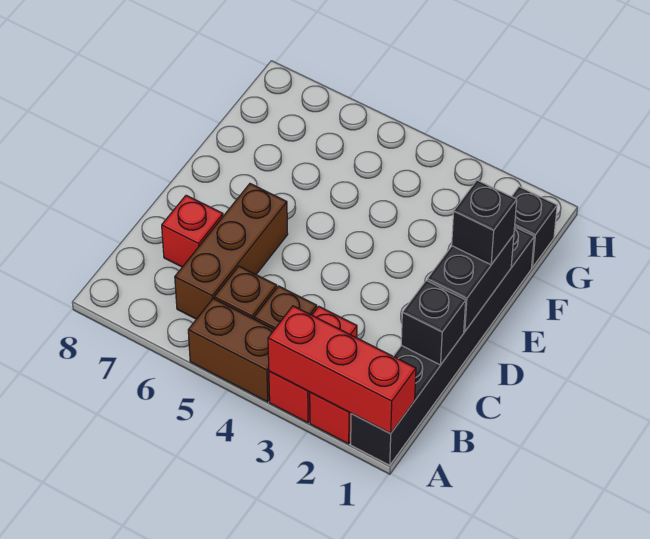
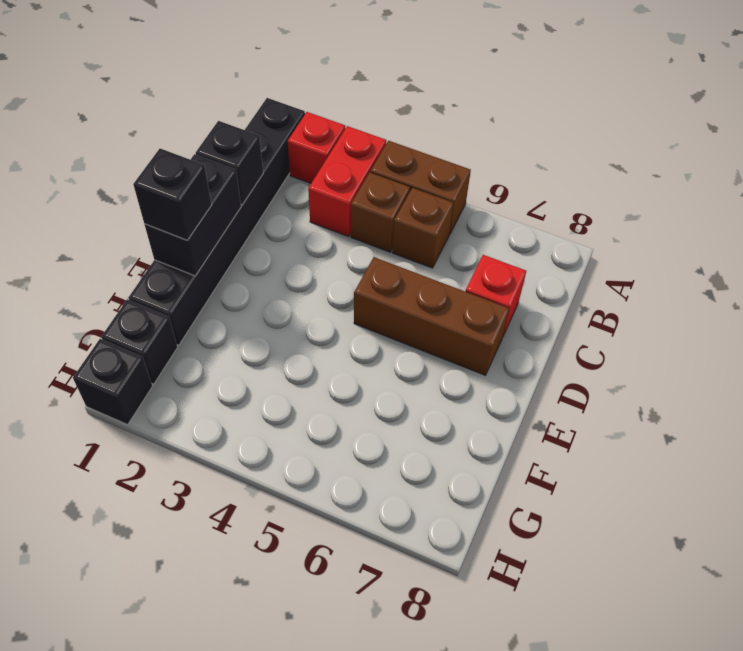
red 1x3 brick [268,306,416,433] -> none
brown 1x3 brick [175,184,288,319] -> brown 1x3 brick turned to [354,257,509,375]
none -> black 1x1 brick [73,339,152,425]

